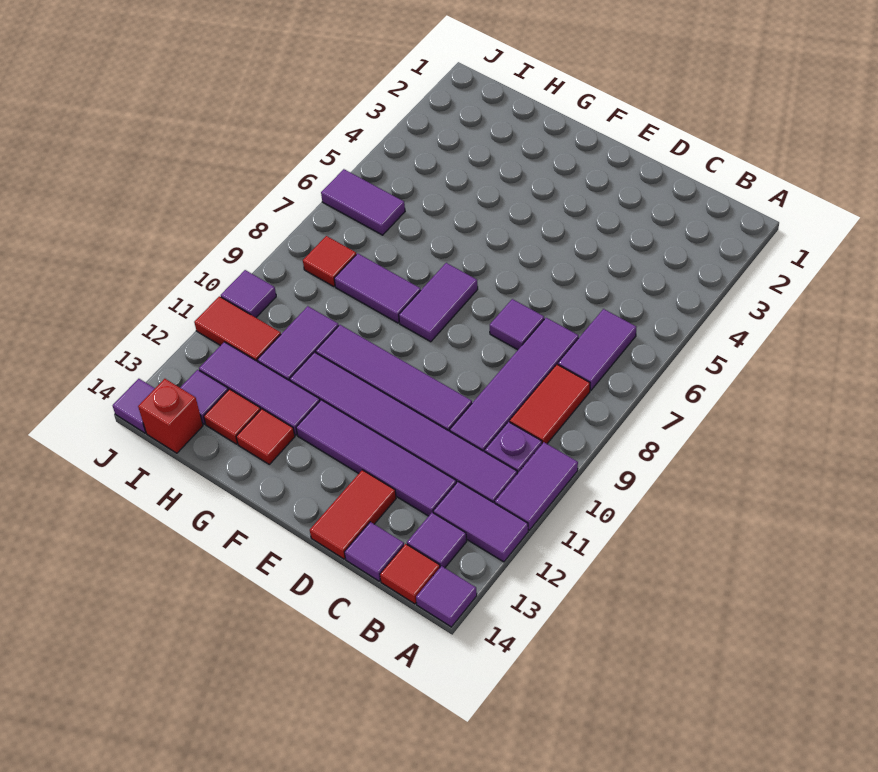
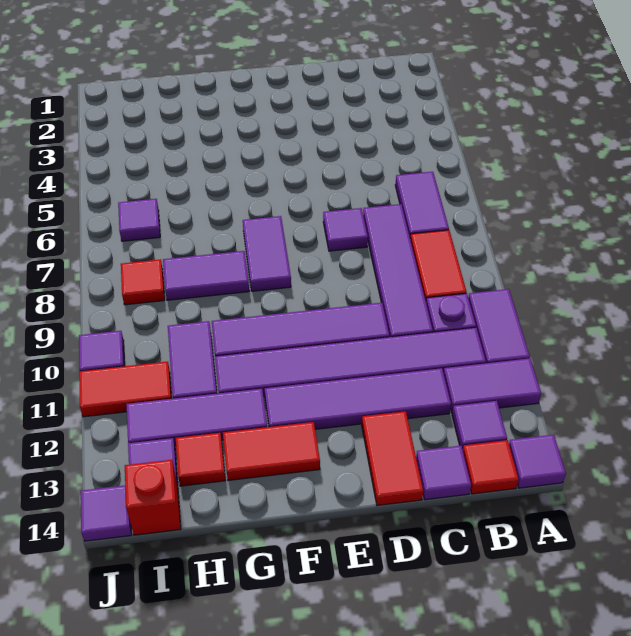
red 1x1 tile [236,409,295,464] -> red 1x2 tile [223,422,320,480]
purple 1x2 tile [321,169,405,235] -> purple 1x1 tile [118,199,160,241]

